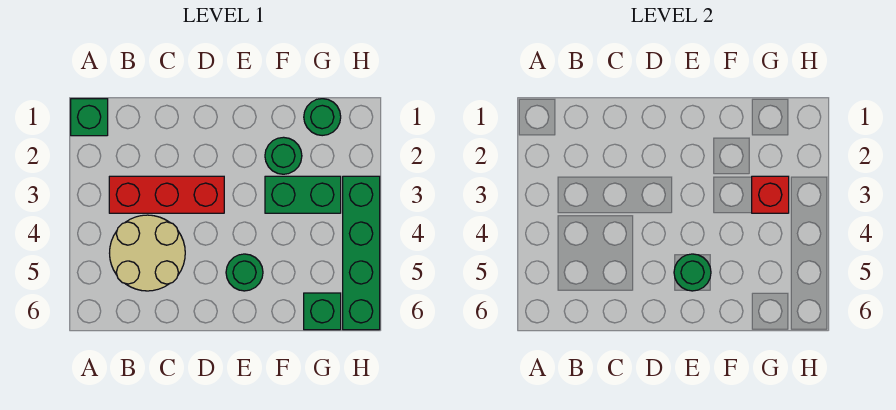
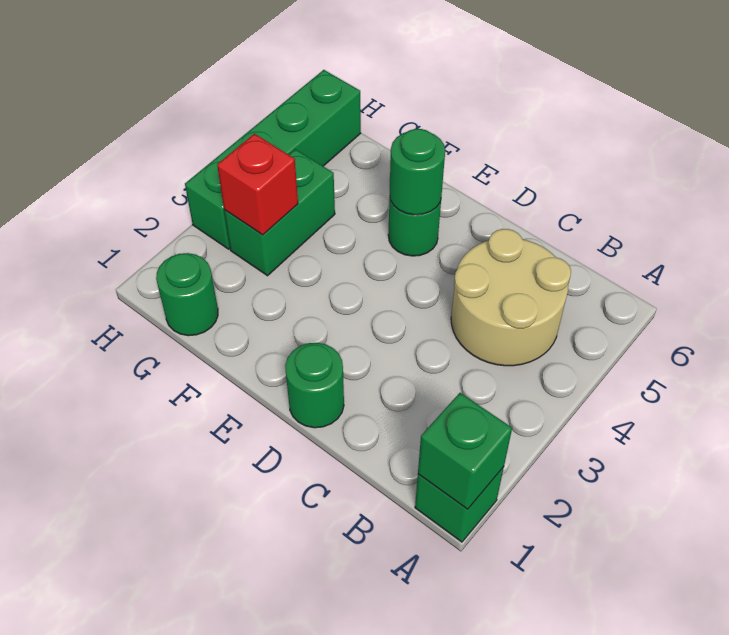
red 1x3 brick [109,176,224,213] -> none
green 1x1 round brick [265,137,302,174] -> green 1x1 round brick moved to [285,343,344,428]
green 1x2 brick [265,176,341,213] -> green 1x2 brick turned to [224,149,335,276]
green 1x1 brick [304,293,341,330] -> green 1x1 brick moved to [418,393,512,509]

